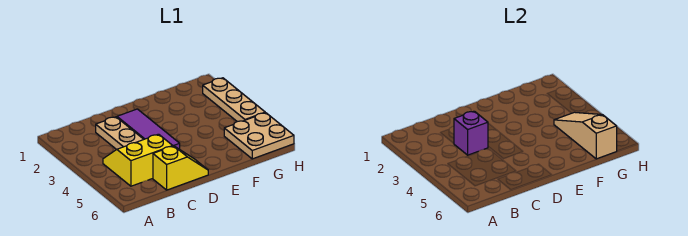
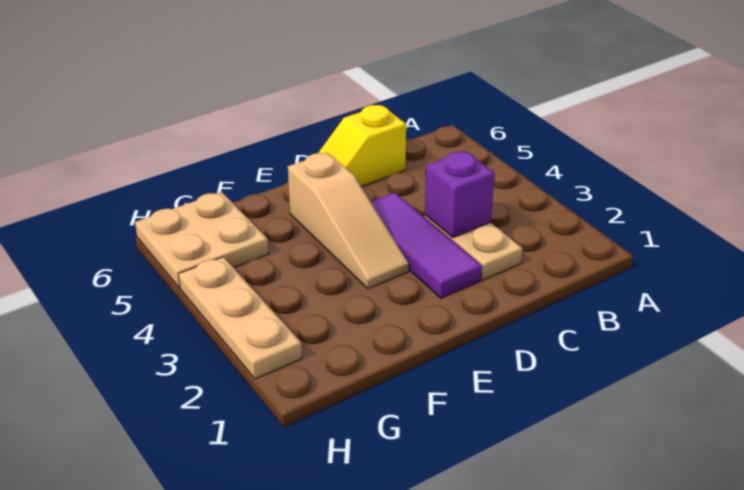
yellow 2x2 slope [103,134,172,186] -> none
tan 1x3 slope [554,112,617,159] -> tan 1x3 slope moved to [288,153,409,289]

